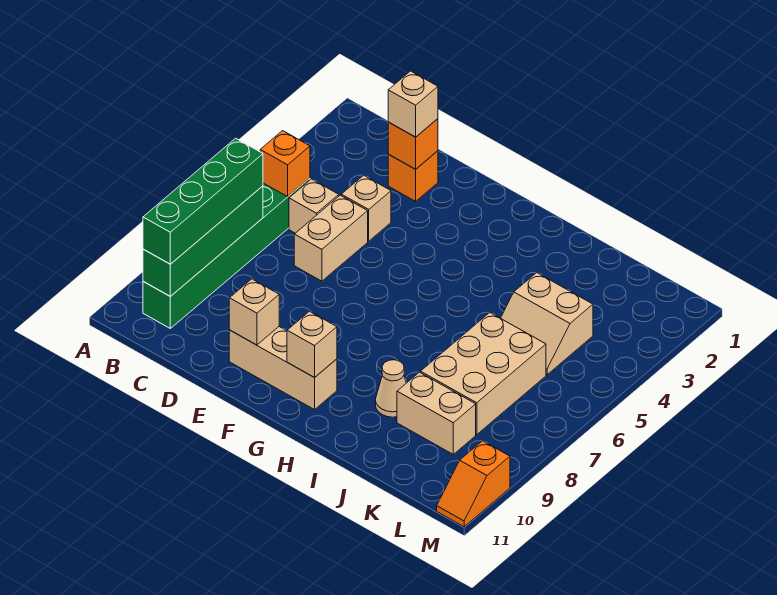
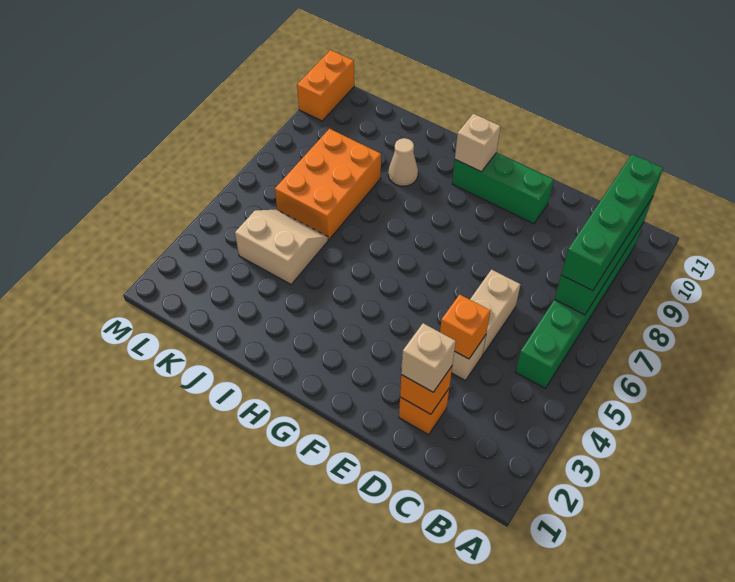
orange 1x1 brick [260,131,310,197] -> orange 1x1 brick moved to [440,294,490,359]
tan 1x1 brick [289,179,339,233] -> none
tan 1x3 brick [229,327,337,410] -> green 1x3 brick [452,153,554,224]
tan 1x1 brick [229,279,279,345] -> none
tan 2x3 brick [421,313,546,435] -> orange 2x3 brick [275,129,381,240]
tan 1x2 brick [397,372,476,454] -> none
orange 1x2 slope [437,441,510,527] -> orange 1x2 brick [297,50,354,121]

